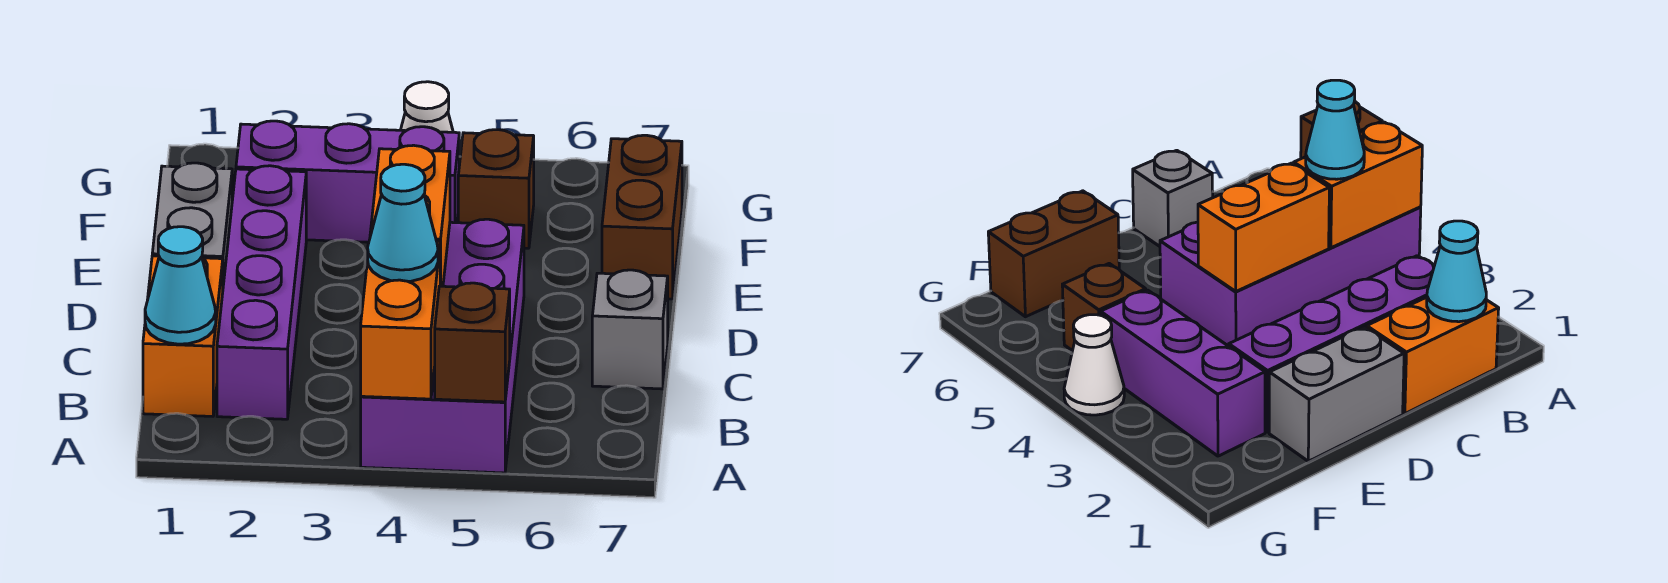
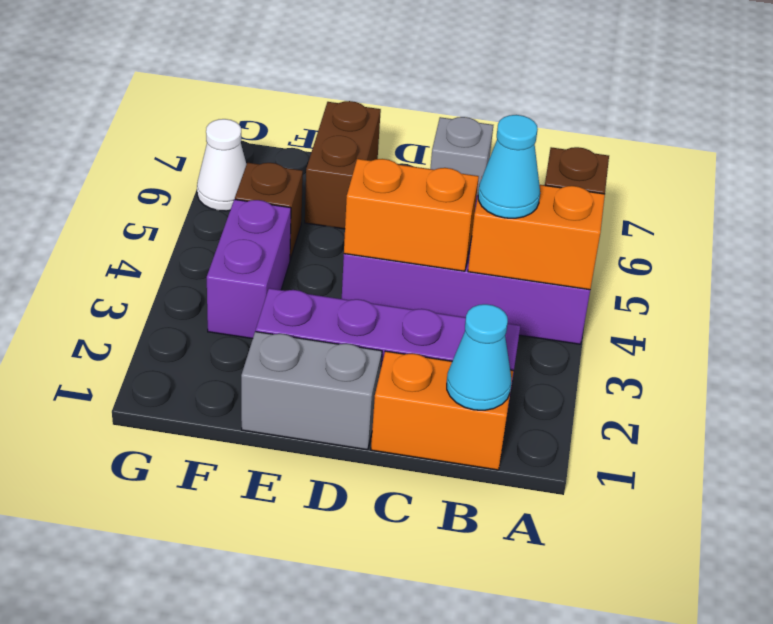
brown 1x2 brick [602,135,682,299] -> brown 1x2 brick turned to [305,101,381,229]
purple 1x3 brick [236,121,459,242] -> purple 1x2 brick [207,199,291,339]
white 1x1 cone [401,82,460,165] -> white 1x1 cone moved to [197,119,247,211]

